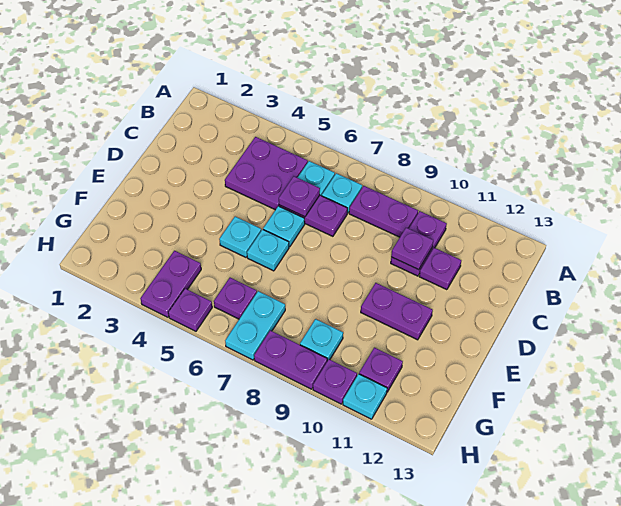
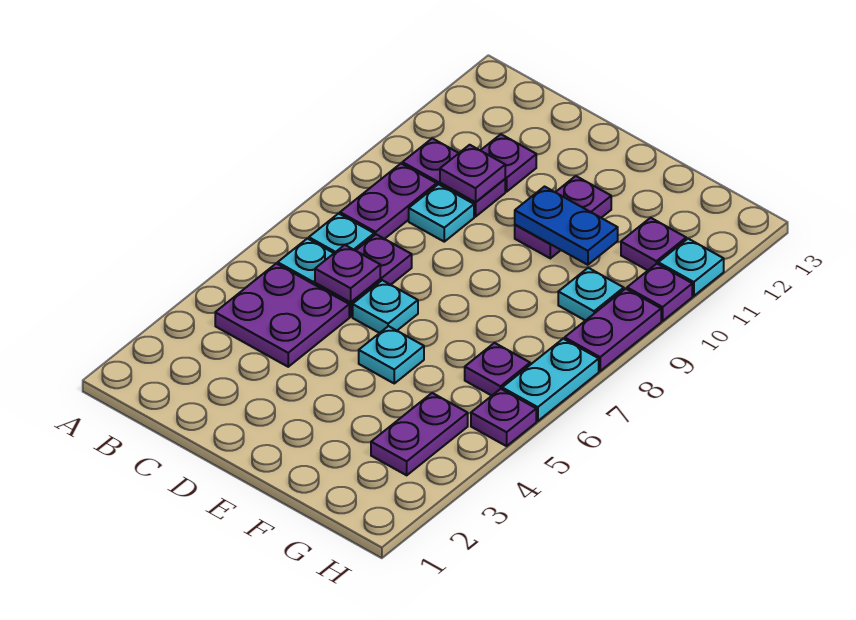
cyan 1x1 plate [247,229,289,271] -> cyan 1x1 plate moved to [409,184,474,242]
none -> blue 1x2 plate [515,187,618,265]
purple 1x2 plate [140,251,201,317] -> purple 1x2 plate turned to [371,393,468,475]
cyan 1x2 plate [225,291,285,360] -> cyan 1x2 plate turned to [502,339,599,421]

